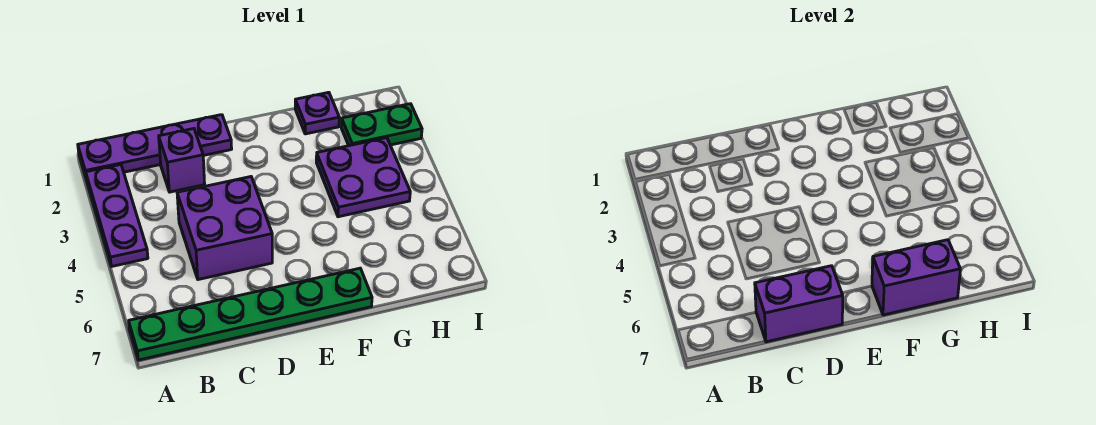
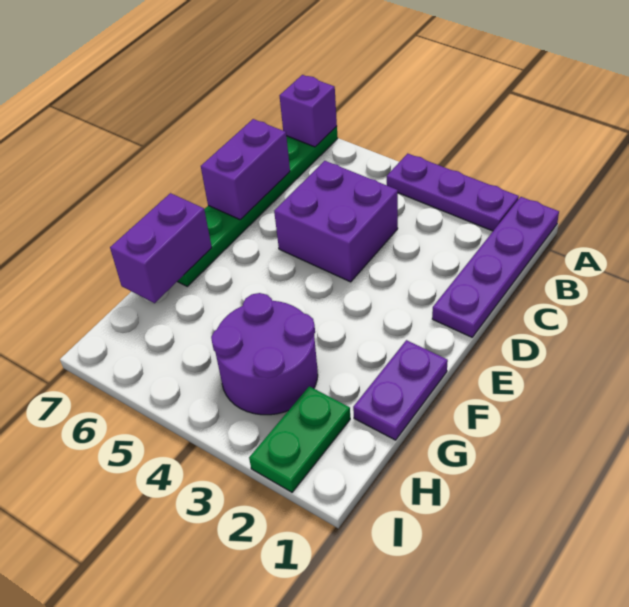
purple 1x1 brick [159,129,205,192] -> purple 1x1 brick moved to [279,75,337,147]
purple 1x1 plate [295,92,339,134] -> purple 1x2 plate [353,340,448,440]
purple 2x2 plate [316,138,410,217] -> purple 2x2 round brick [211,293,318,415]

